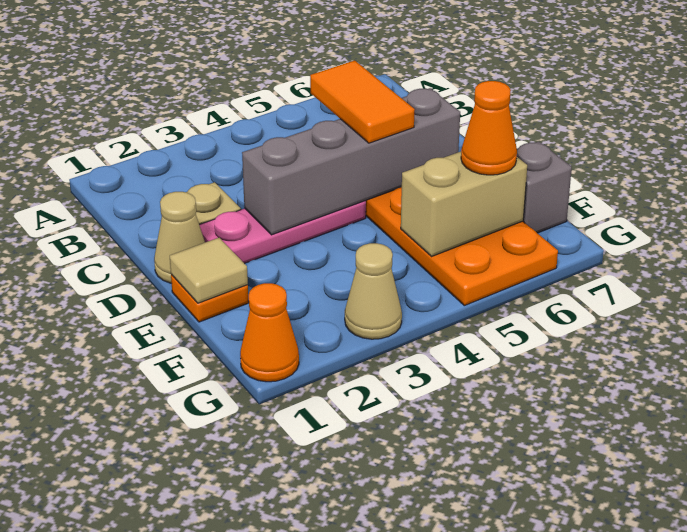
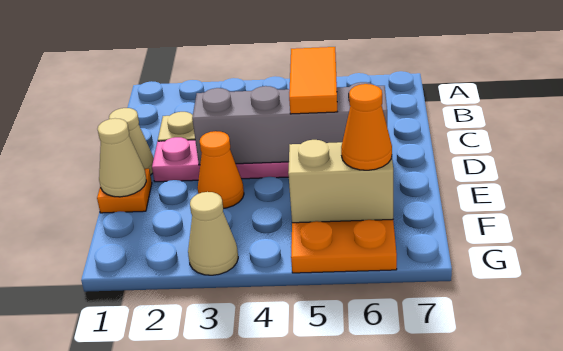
tan 1x1 tile [170,238,248,303] -> tan 1x1 cone [98,118,146,197]
grey 1x1 brick [517,142,572,233] -> none
orange 1x1 cone [240,283,299,382] -> orange 1x1 cone moved to [198,131,244,208]

